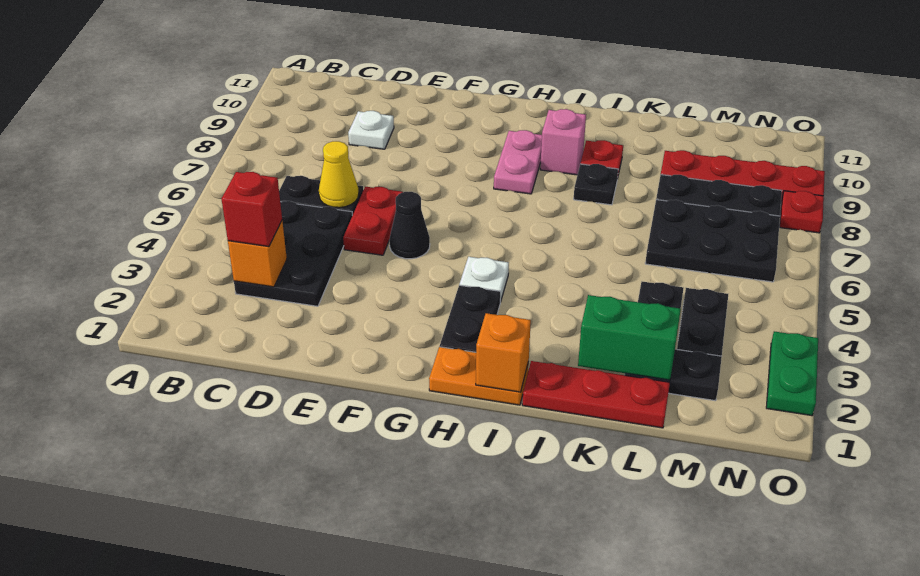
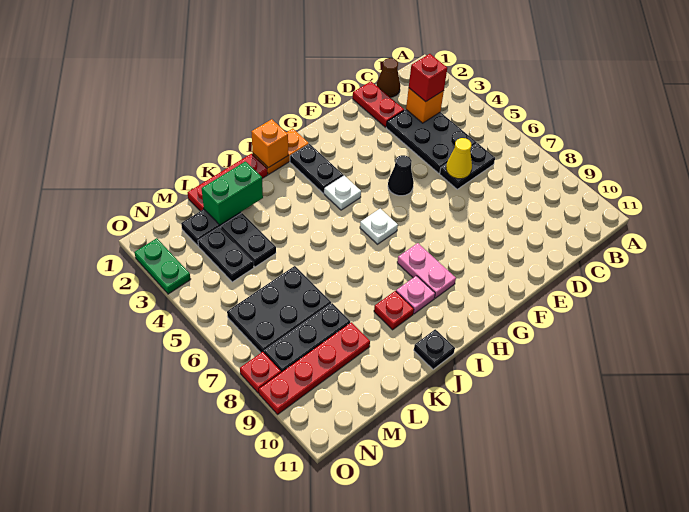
none -> brown 1x1 cone [377,58,400,97]
white 1x1 plate [348,111,394,149] -> white 1x1 plate moved to [360,209,398,244]
red 1x2 plate [343,187,403,255] -> red 1x2 plate moved to [353,81,404,127]
pink 1x1 brick [540,109,586,175] -> pink 1x1 plate [396,276,435,314]
black 1x1 plate [574,164,618,205] -> black 1x1 plate moved to [414,329,455,369]

